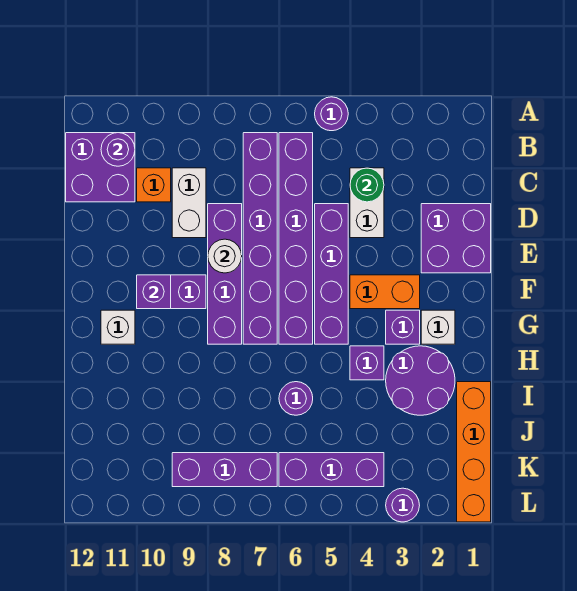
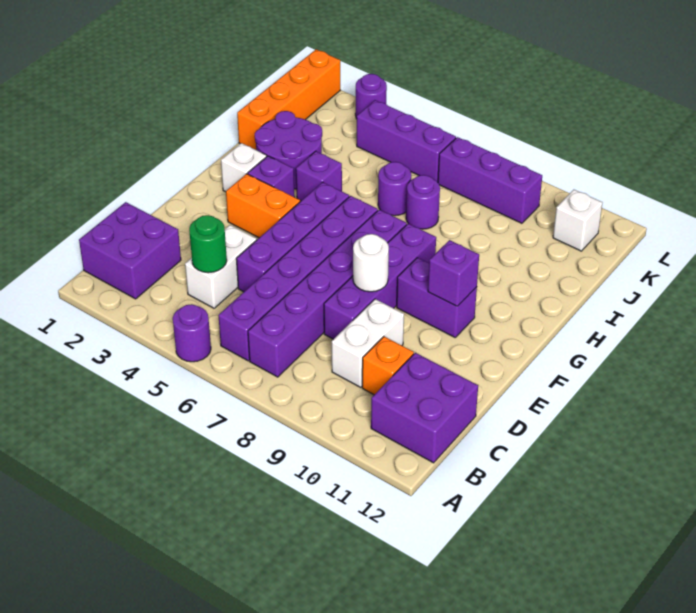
purple 1x1 round brick [101,133,135,166] -> purple 1x1 round brick moved to [406,175,440,229]
purple 2x2 brick [421,204,491,273] -> purple 2x2 brick moved to [79,202,181,299]
white 1x1 brick [101,310,135,344] -> white 1x1 brick moved to [553,190,602,251]

